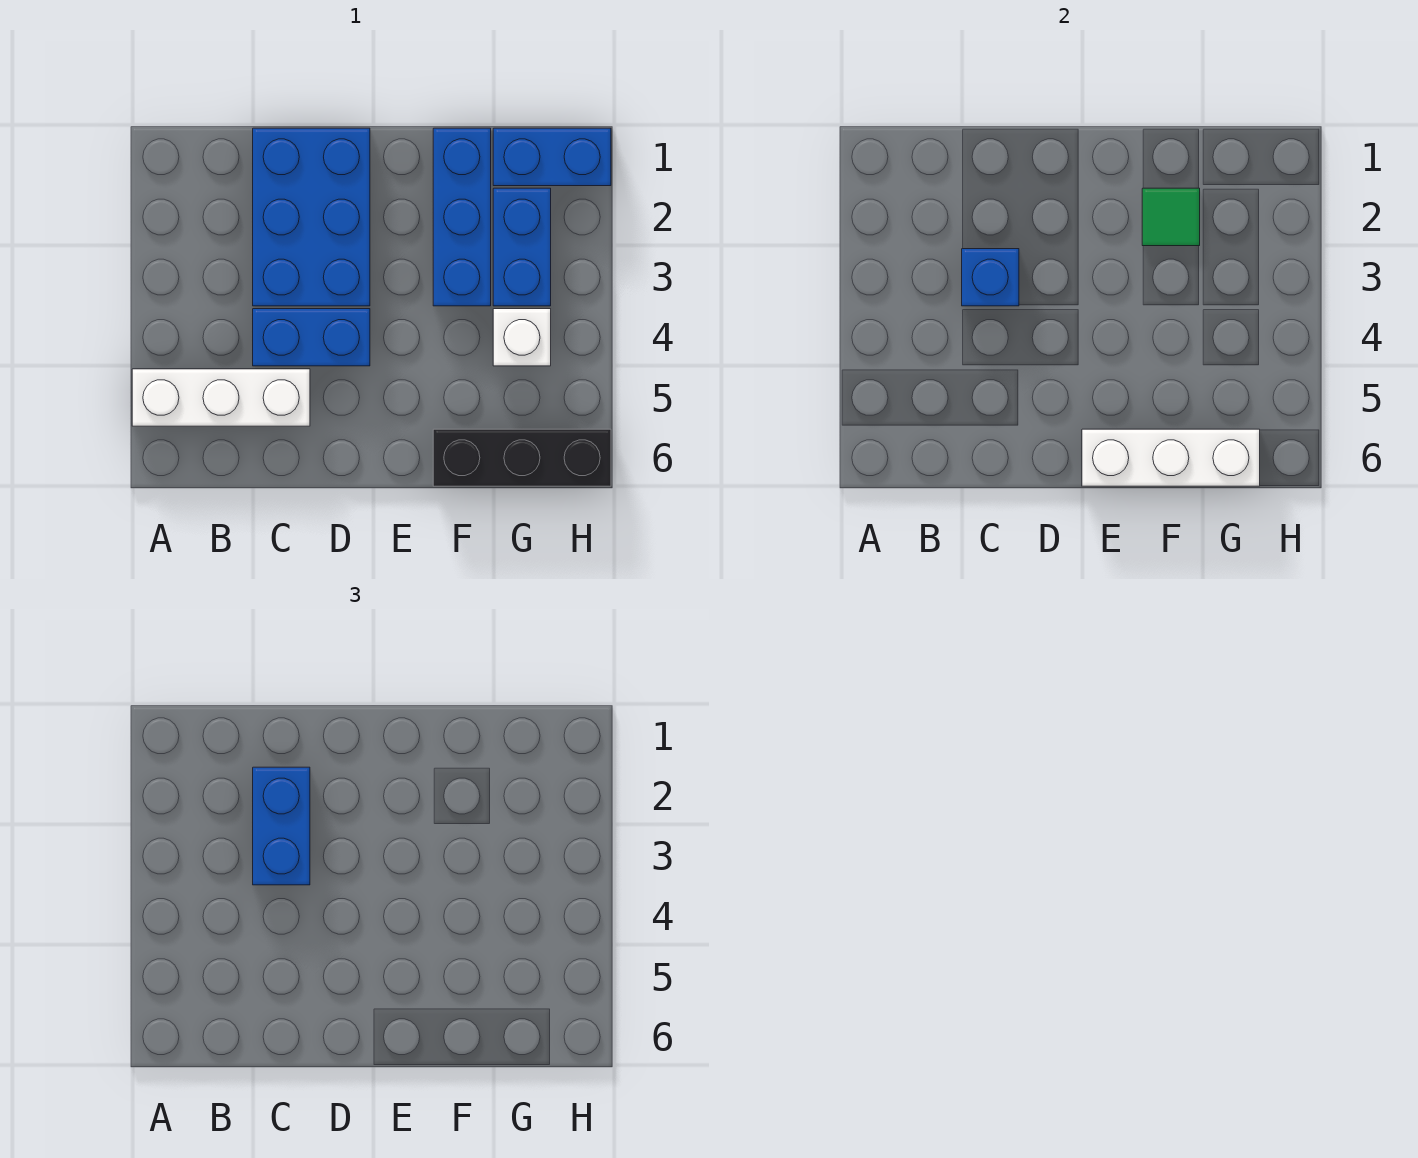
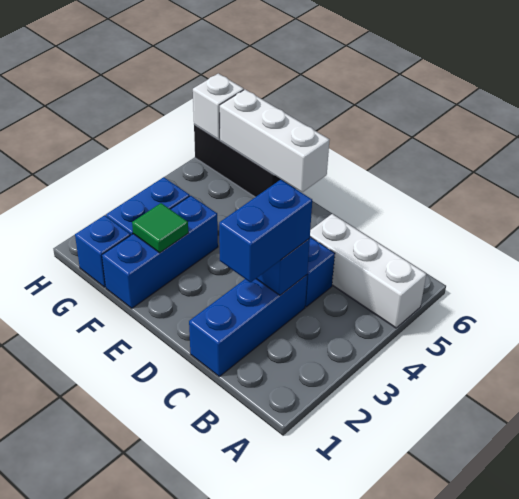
blue 2x3 brick [253,128,370,306] -> blue 1x3 brick [189,275,307,376]
blue 1x2 brick [493,128,611,186] -> blue 1x1 brick [75,215,130,287]
white 1x1 brick [493,309,551,366] -> white 1x1 brick moved to [193,73,244,140]

